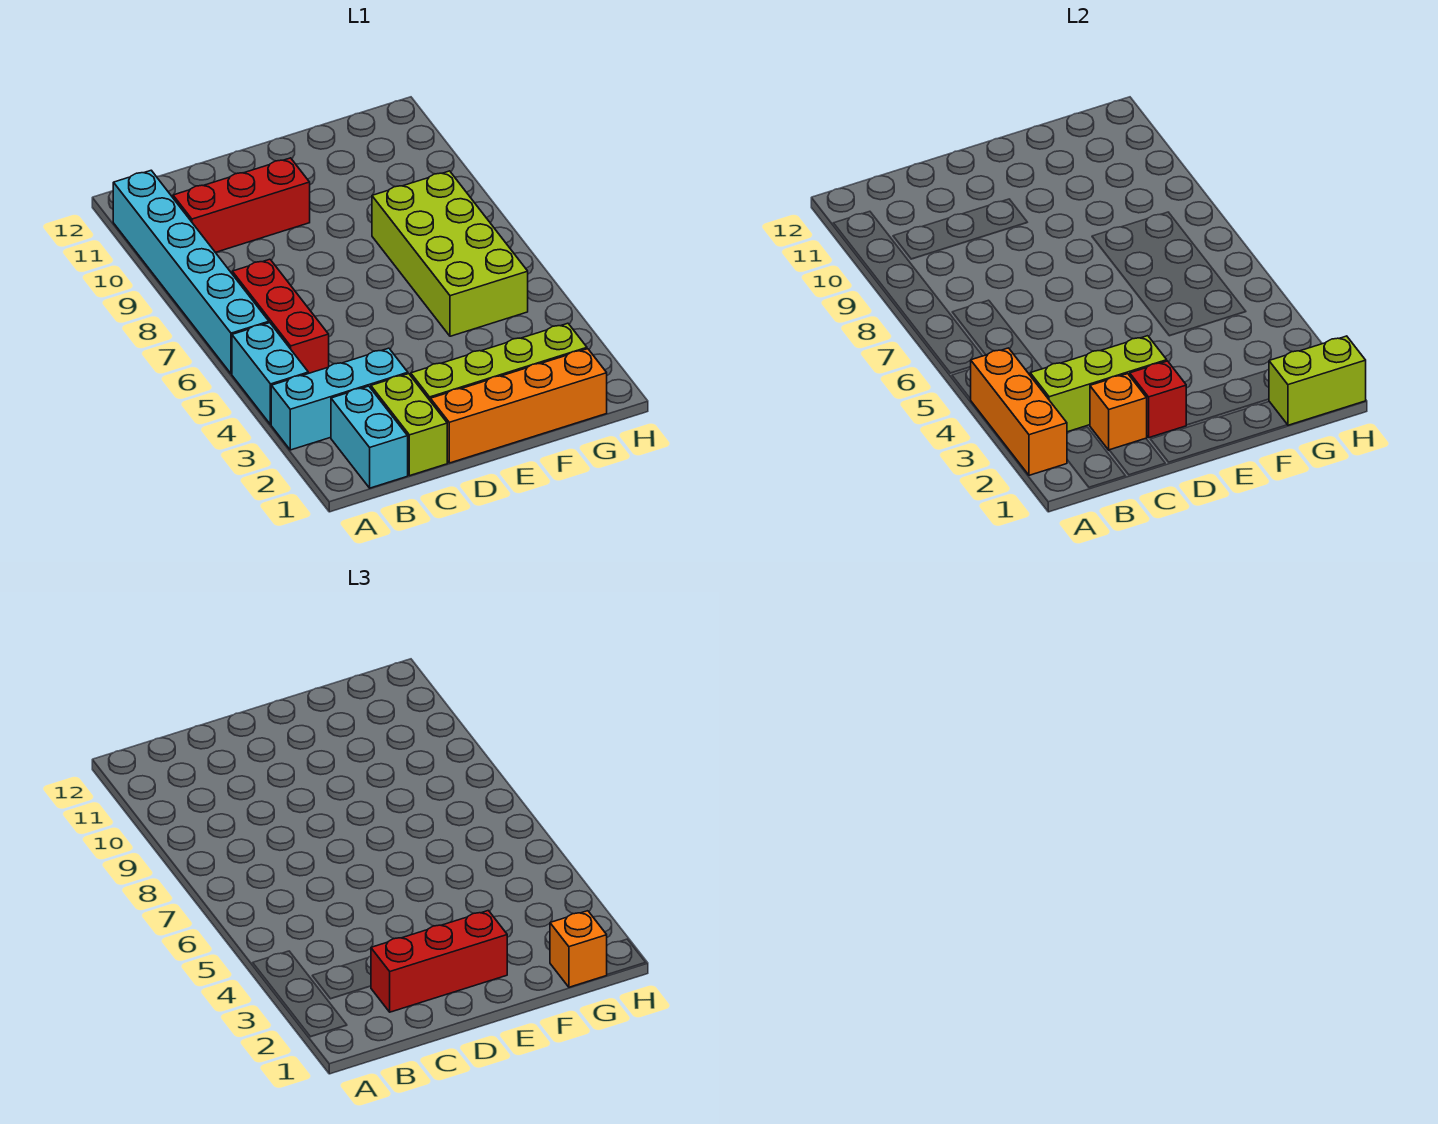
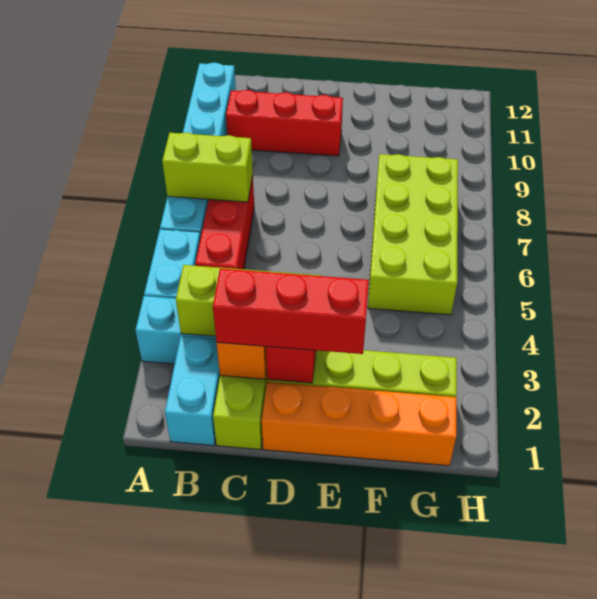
orange 1x3 brick [971,348,1067,475] -> none
lime 1x2 brick [1269,336,1366,425] -> lime 1x2 brick moved to [162,132,253,202]
orange 1x1 brick [550,911,607,987] -> none

